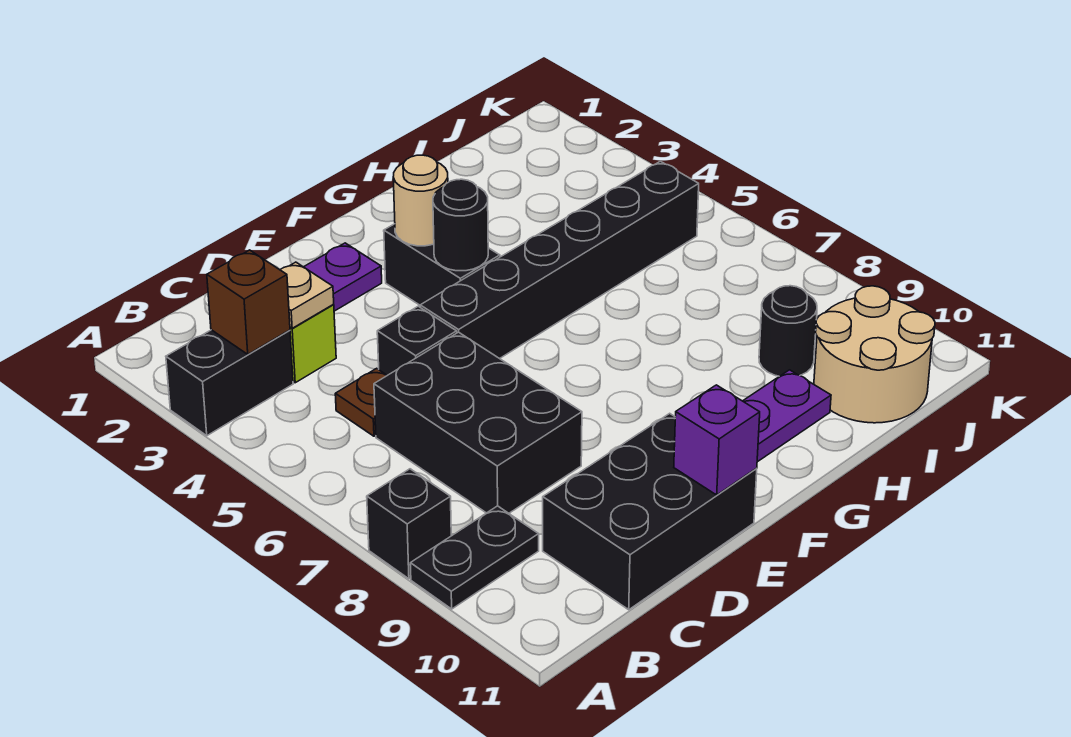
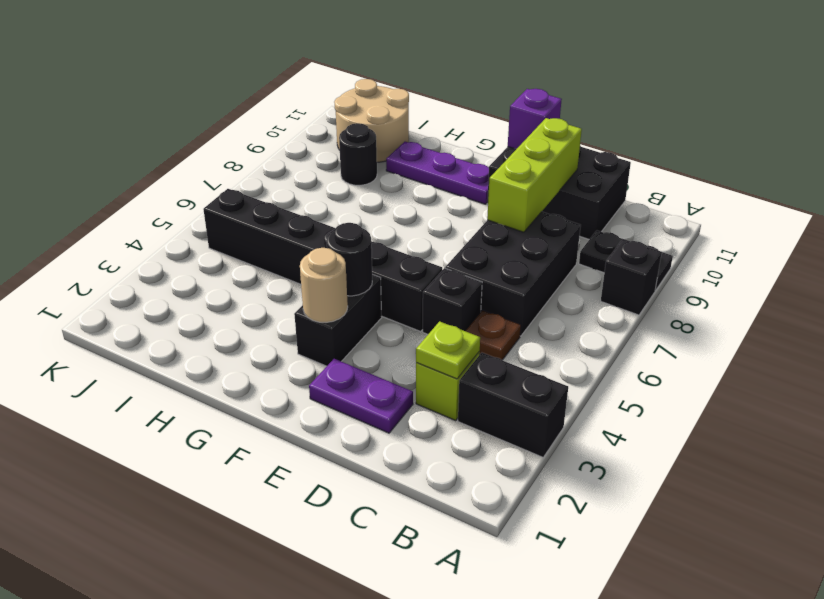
brown 1x1 brick [207,250,290,354] -> none
tan 1x1 plate [280,262,334,328] -> lime 1x1 plate [416,321,480,379]
none -> lime 1x3 brick [487,118,582,232]

